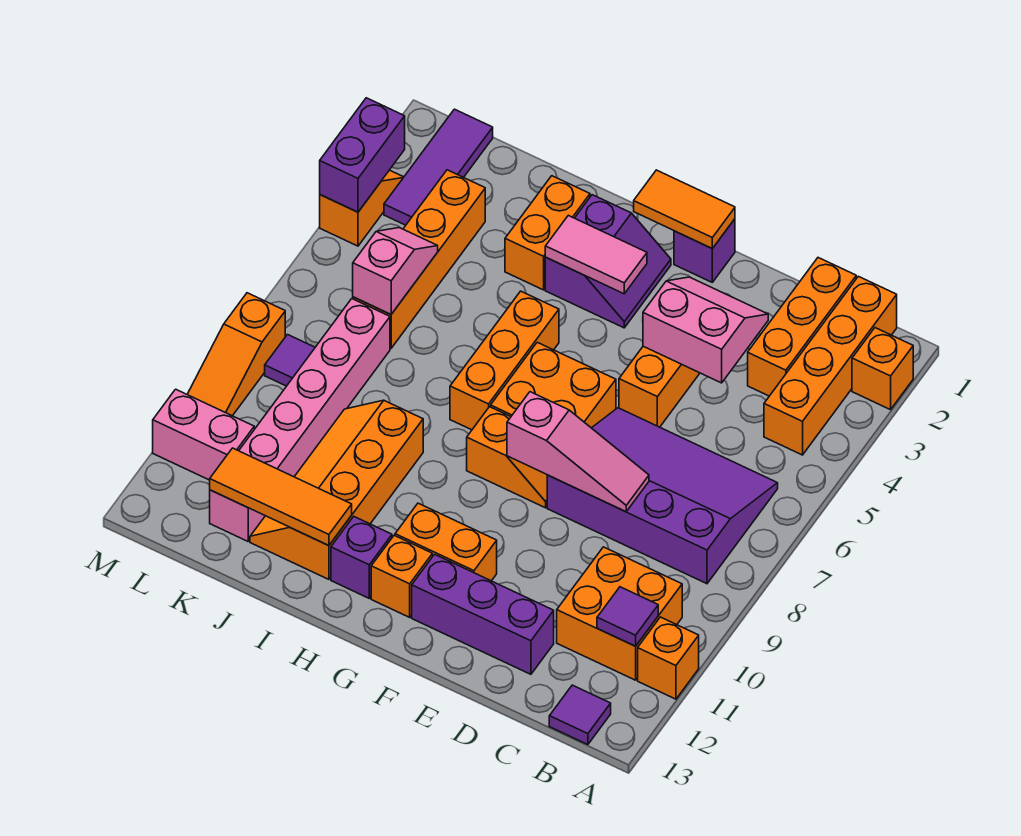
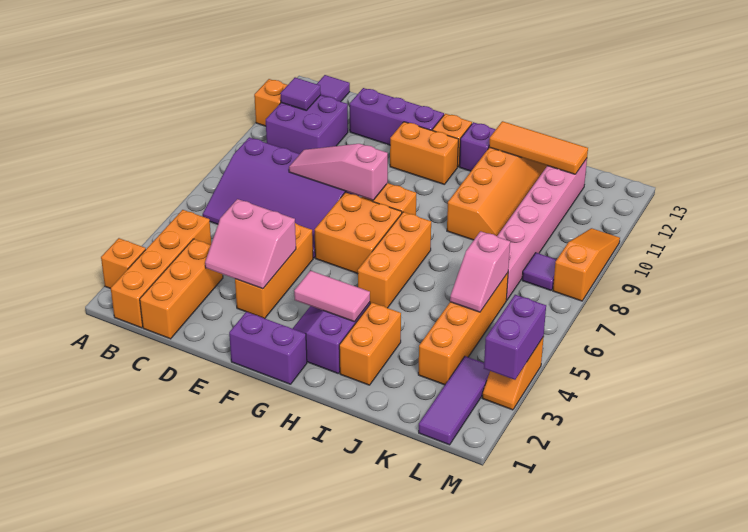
orange 2x2 brick [557,547,682,680] -> purple 2x2 brick [266,95,348,154]
purple 1x1 brick [674,219,735,282] -> purple 1x2 brick [229,312,307,384]
orange 1x2 tile [634,170,735,248] -> none
pink 1x2 brick [153,389,254,480] -> none

